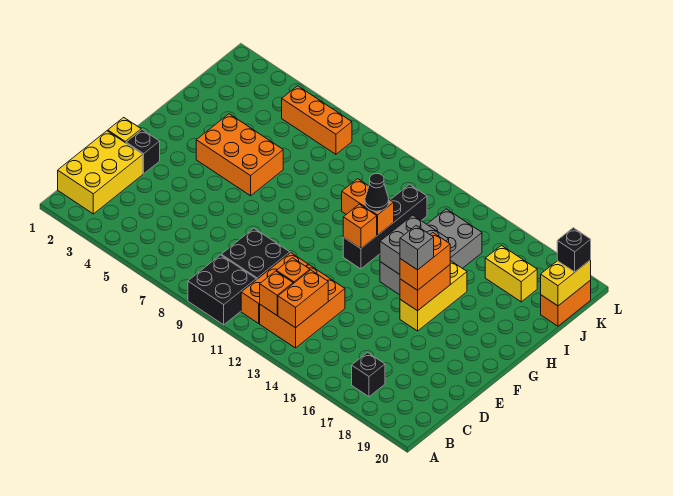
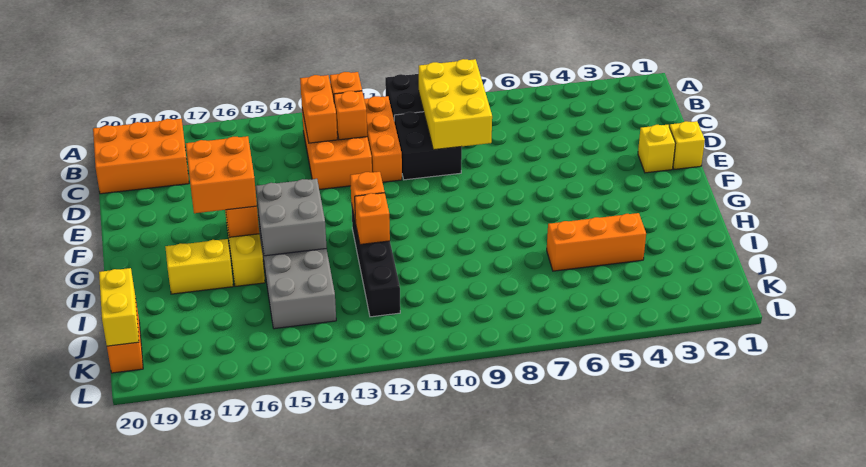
yellow 2x3 brick [58,131,143,214] -> yellow 2x3 brick moved to [419,59,492,150]
black 1x1 brick [352,353,385,397] -> none
black 1x1 brick [126,130,160,174] -> yellow 1x1 brick [638,125,676,173]
orange 1x2 brick [400,233,450,290] -> orange 2x2 brick [186,136,257,213]
grey 1x1 brick [400,226,434,270] -> none
orange 2x3 brick [196,114,283,196] -> orange 2x3 brick moved to [93,119,189,194]
orange 1x2 brick [342,179,394,235] -> orange 1x1 brick [355,193,390,244]
black 1x1 cone [365,174,389,211] -> none
yellow 1x2 brick [485,245,537,302] -> yellow 1x2 brick moved to [165,239,233,294]
orange 1x3 brick [282,86,352,154] -> orange 1x3 brick moved to [547,213,646,271]
black 1x1 brick [557,228,591,272] -> none

